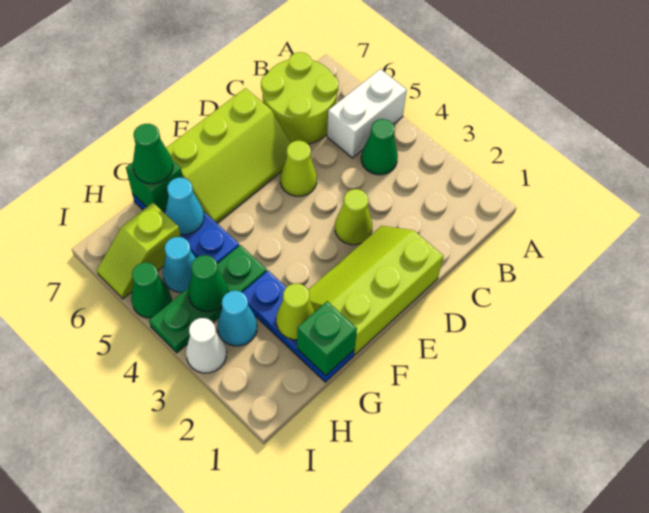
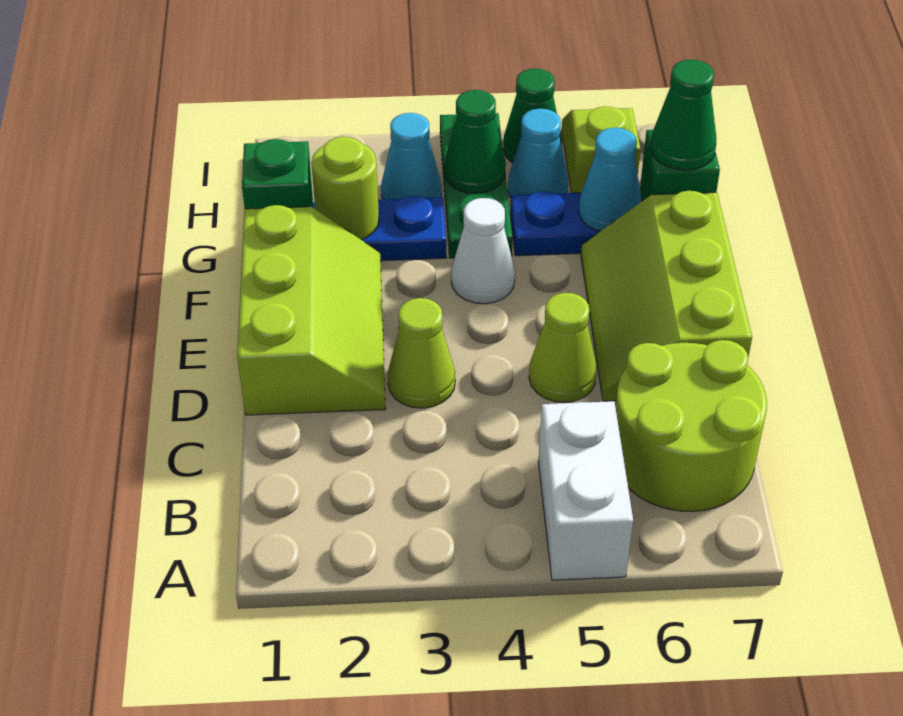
green 1x1 cone [361,119,398,175] -> none
lime 1x1 cone [276,284,315,340] -> lime 1x1 round brick [311,137,379,240]
white 1x1 cone [186,318,227,373] -> white 1x1 cone moved to [451,198,515,304]

